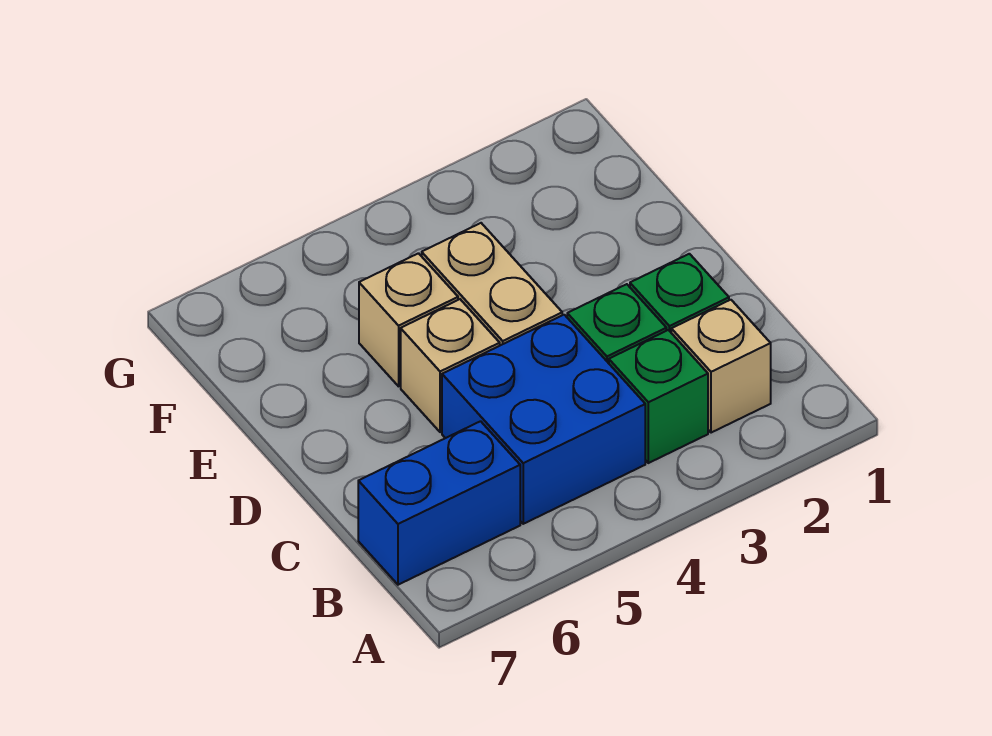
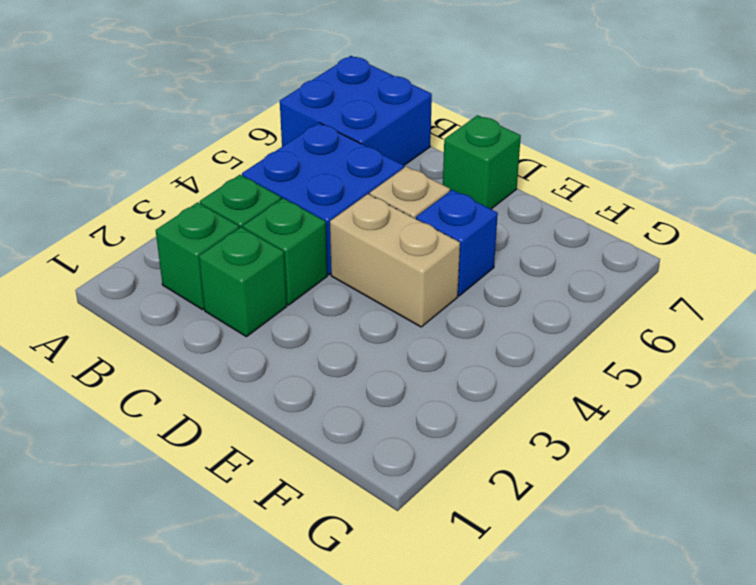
tan 1x1 brick [671,300,771,433] -> green 1x1 brick [156,202,239,310]
blue 1x2 brick [358,421,520,585] -> blue 2x2 brick [280,56,432,165]
none -> green 1x1 brick [443,115,521,209]
tan 1x1 brick [359,253,458,386] -> blue 1x1 brick [416,190,498,296]

